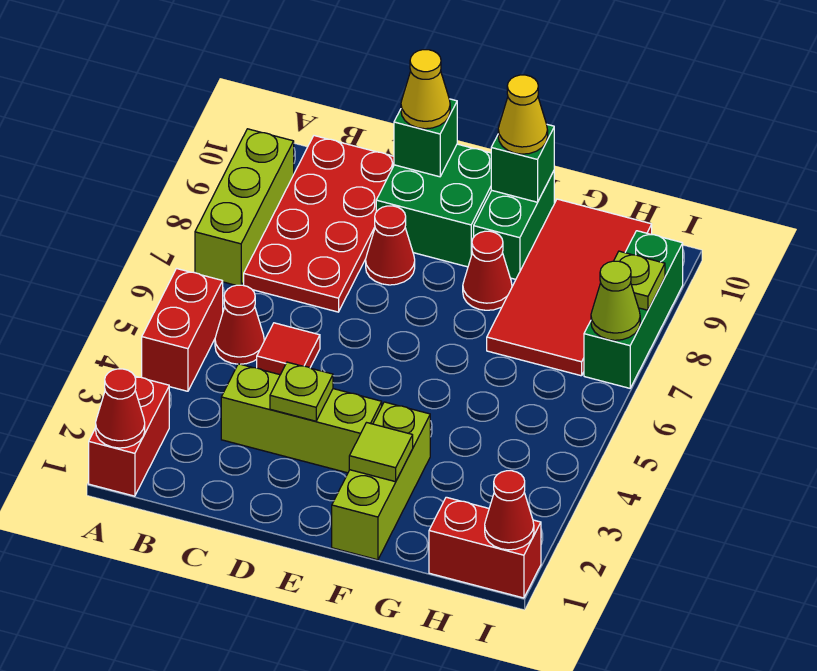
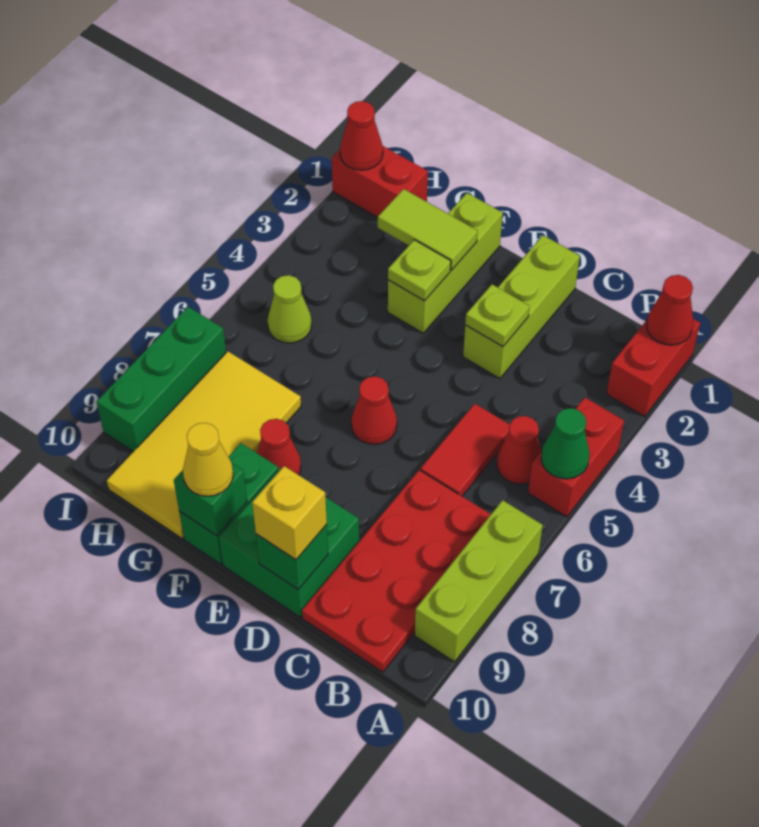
none -> green 1x1 cone [541,408,590,479]
lime 1x3 brick [221,364,382,473] -> lime 1x3 brick turned to [463,235,580,379]
red 1x1 tile [257,323,320,375] -> red 1x2 tile [420,404,510,496]
red 1x1 cone [366,206,415,285] -> red 1x1 cone moved to [351,376,397,445]
yellow 1x1 cone [401,50,450,129] -> yellow 1x1 brick [252,466,327,560]
lime 1x1 tile [349,423,413,482] -> lime 1x2 tile [378,189,478,270]
red 2x4 tile [487,199,652,376] -> yellow 2x4 tile [107,351,301,539]
lime 1x1 cone [591,261,640,340] -> lime 1x1 cone moved to [267,275,312,343]
lime 1x1 plate [614,251,665,310] -> lime 1x1 plate moved to [388,240,451,301]

